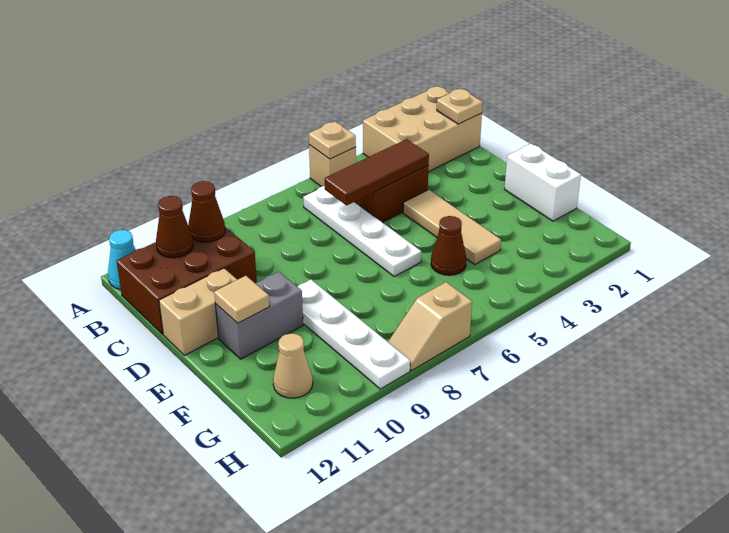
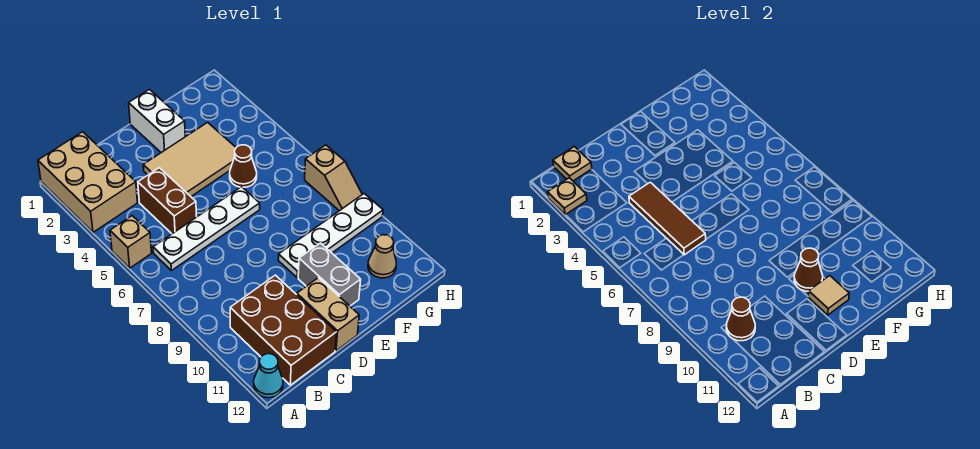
tan 1x1 plate [309,121,356,159] -> tan 1x1 plate moved to [548,178,587,215]
brown 1x1 cone [156,196,194,258] -> brown 1x1 cone moved to [794,248,823,291]
tan 1x3 tile [403,190,501,264] -> tan 2x3 tile [143,122,236,196]
white 1x2 brick [505,144,581,221] -> white 1x2 brick turned to [129,90,185,153]

